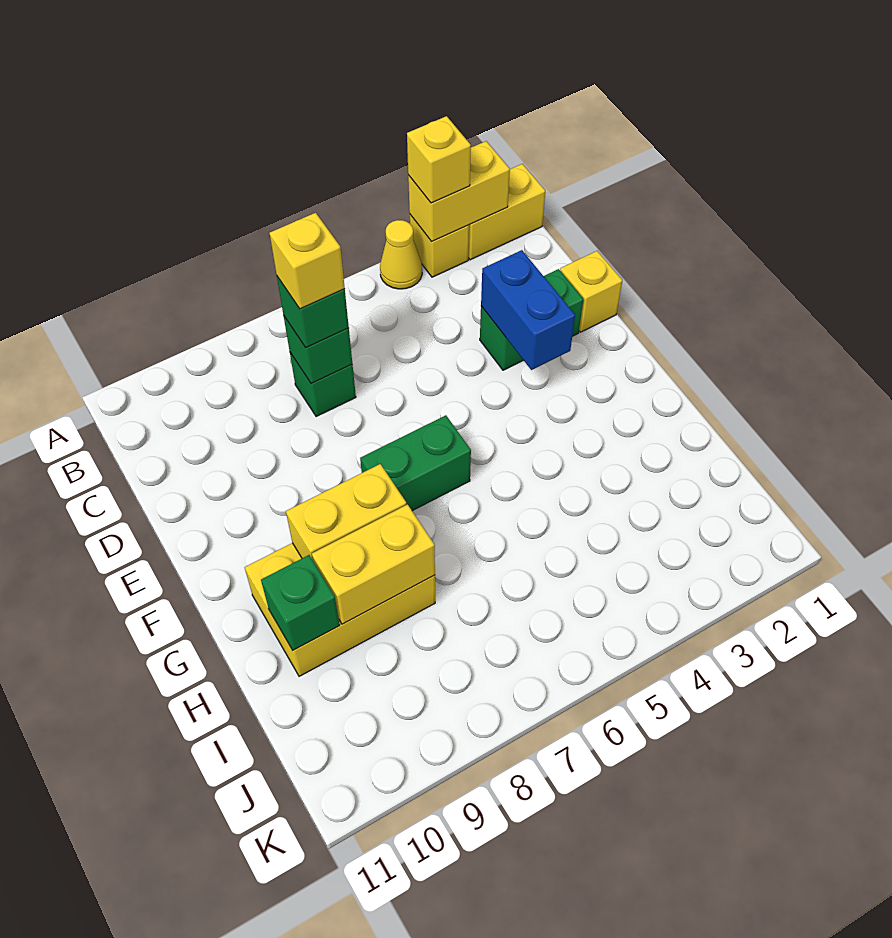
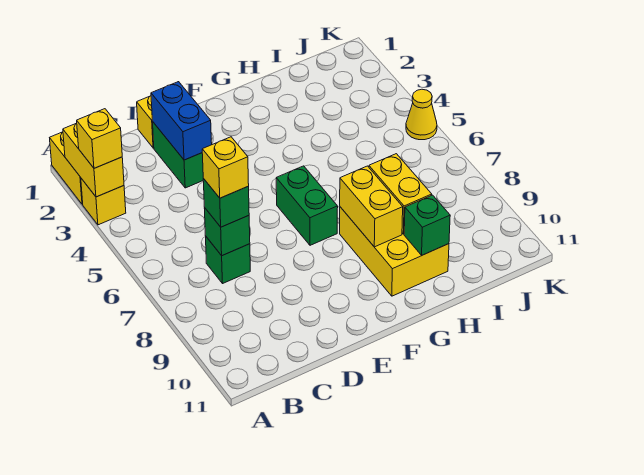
yellow 1x1 cone [380,220,422,289] -> yellow 1x1 cone moved to [406,89,437,140]
blue 1x2 brick [481,250,575,370] -> blue 1x2 brick turned to [151,82,212,160]

